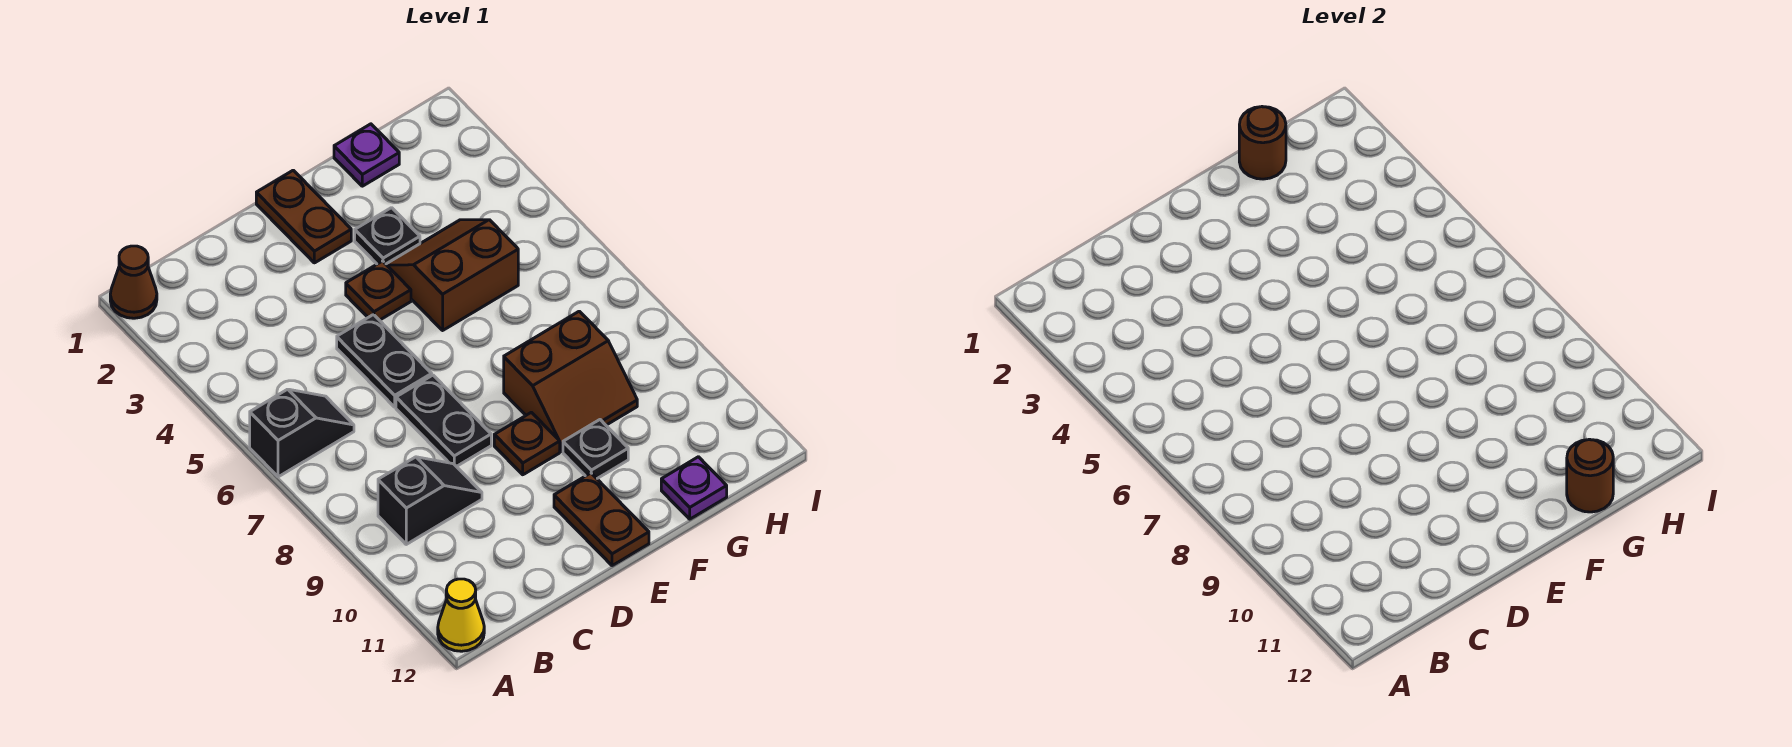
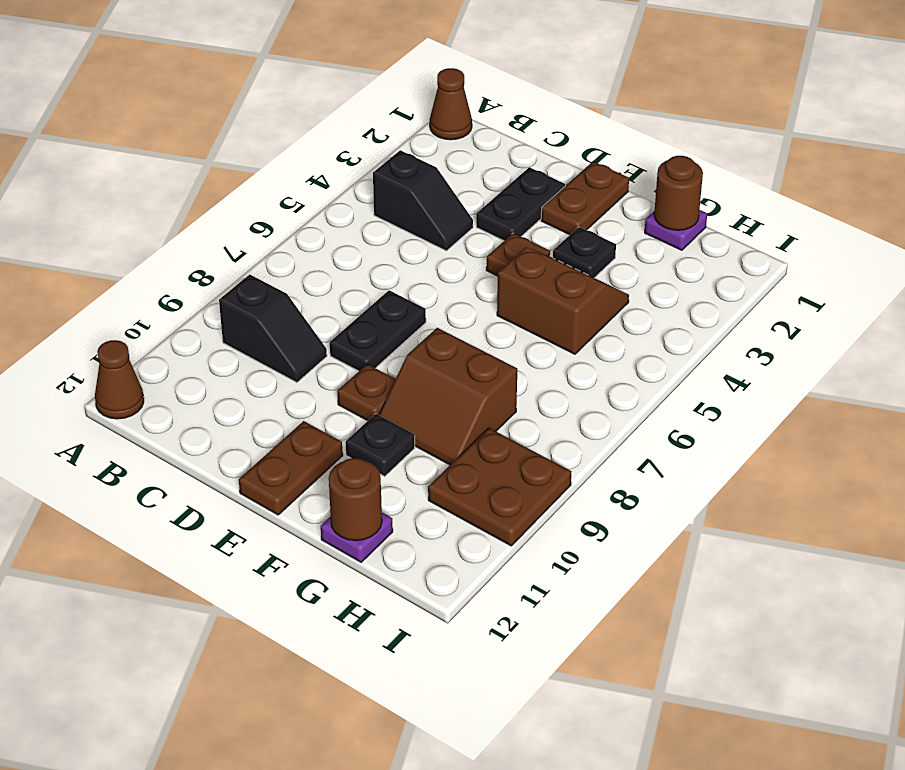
black 1x2 slope [250,389,354,477] -> black 1x2 slope moved to [373,150,473,251]
yellow 1x1 cone [438,579,484,651] -> brown 1x1 cone [95,340,144,419]
black 1x2 plate [337,315,432,407] -> black 1x2 plate moved to [476,167,565,241]
none -> brown 2x2 plate [428,428,571,546]

